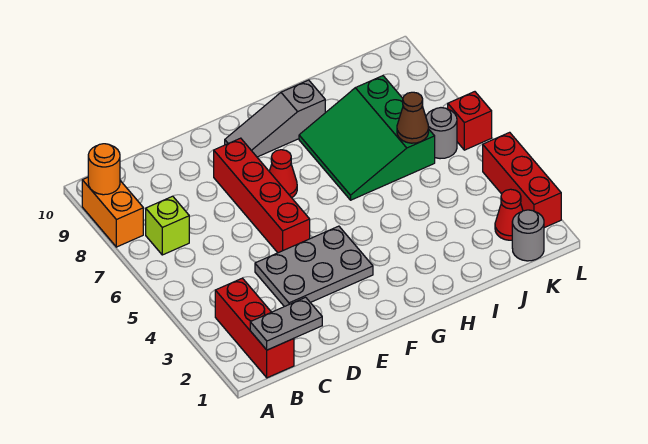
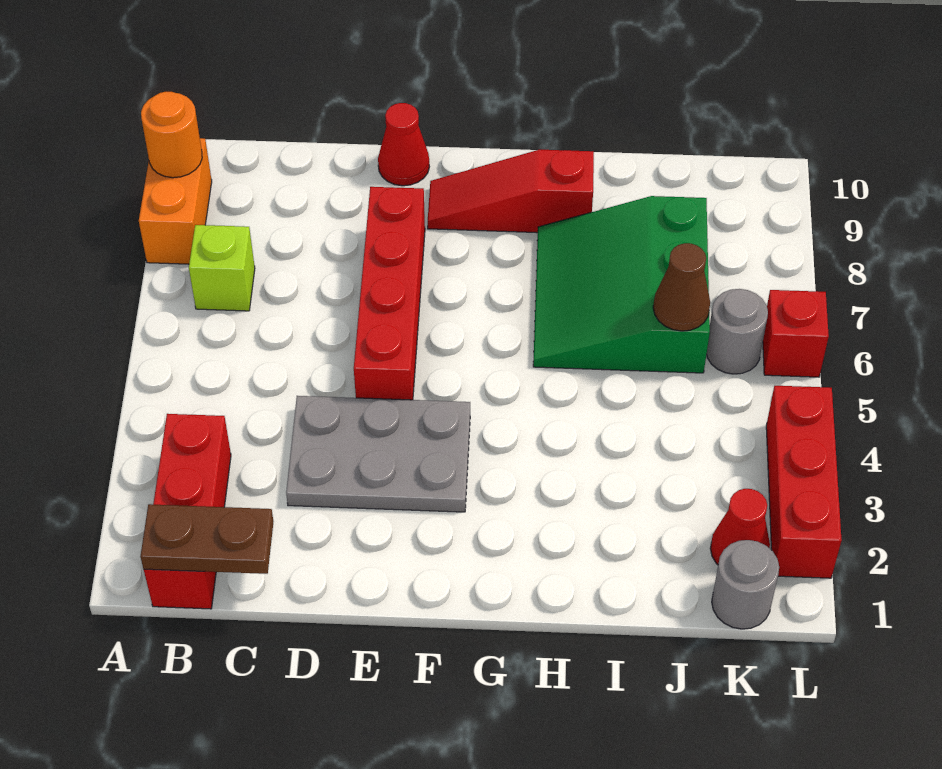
grey 1x2 plate [250,297,322,350] -> brown 1x2 plate [140,504,273,574]
red 1x1 cone [269,150,297,198] -> red 1x1 cone moved to [378,103,429,186]
grey 1x3 slope [225,80,325,157] -> red 1x3 slope [428,150,594,233]

